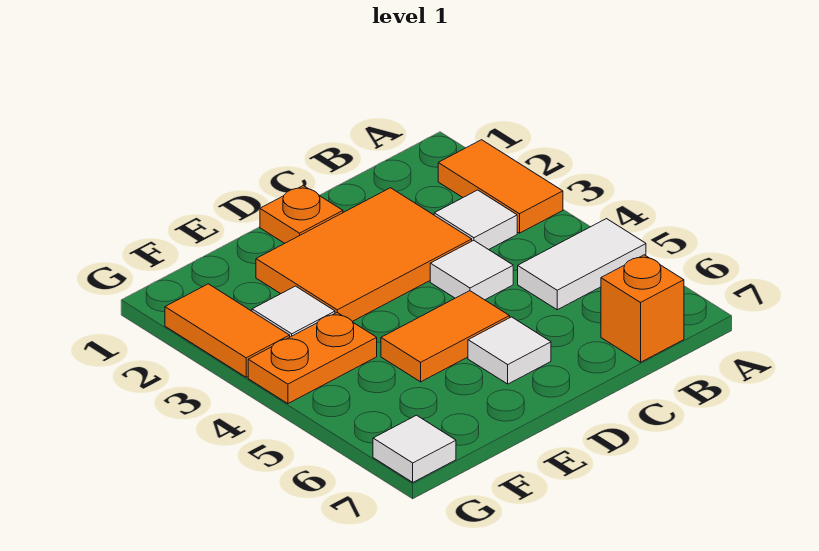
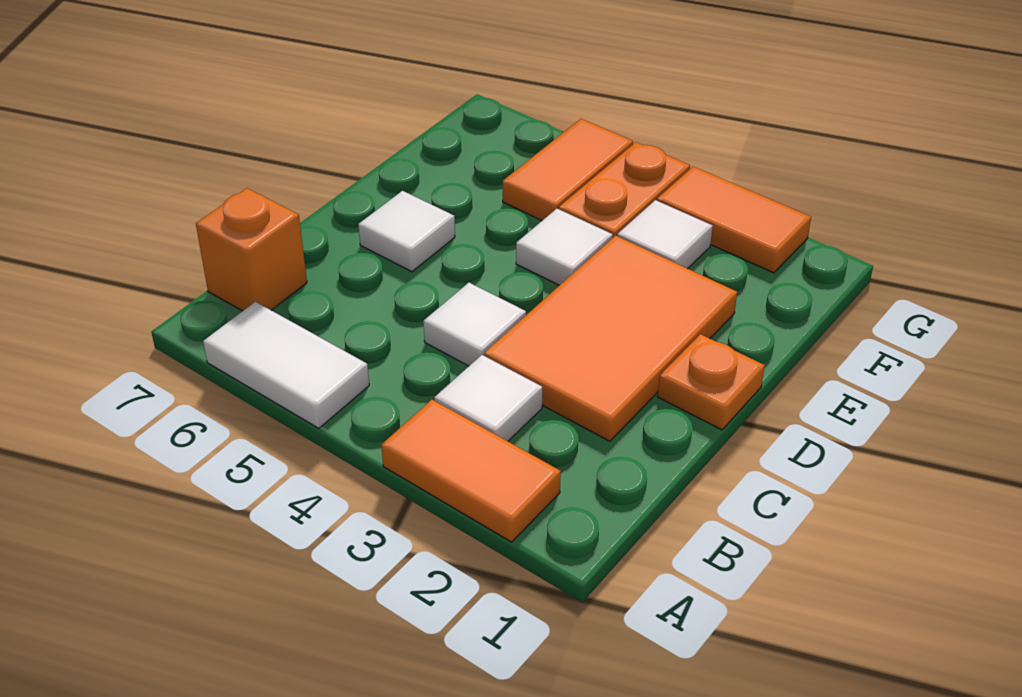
white 1x2 tile [518,219,646,310] -> white 1x2 tile turned to [203,302,369,428]
orange 1x2 tile [381,291,510,382] -> orange 1x2 tile moved to [503,119,633,220]
white 1x1 tile [373,415,456,482] -> white 1x1 tile moved to [516,209,613,285]

